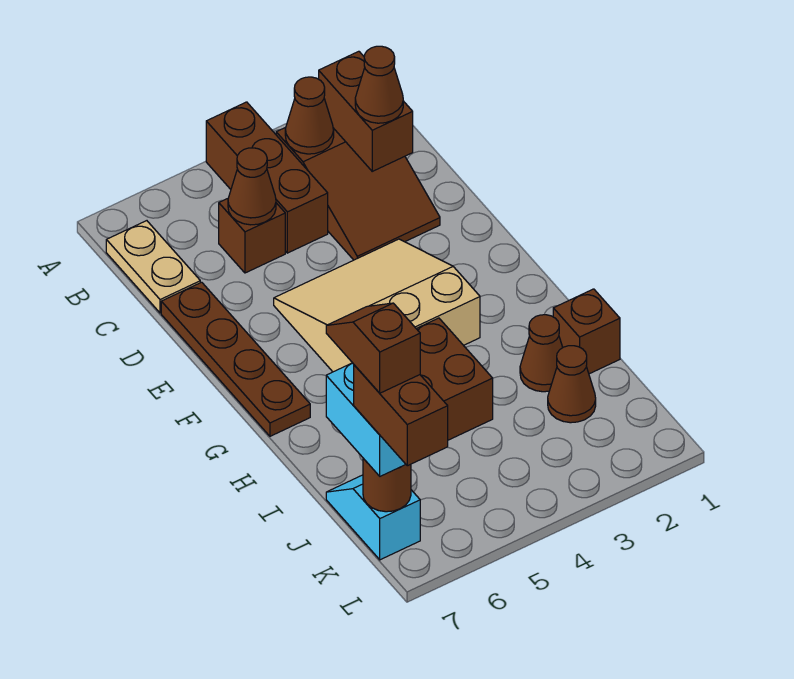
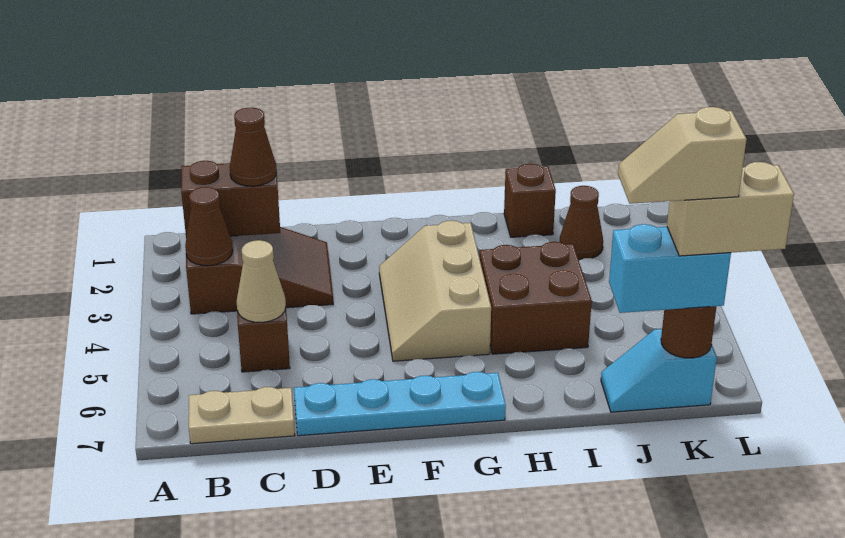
brown 1x3 brick [206,102,328,253] -> none
brown 1x1 cone [228,148,276,225] -> tan 1x1 cone [236,240,286,322]
brown 1x4 plate [161,282,310,436] -> cyan 1x4 plate [294,372,506,436]
tan 3x3 slope [274,239,480,372] -> tan 2x3 slope [379,221,491,361]
brown 1x1 cone [520,315,563,392] -> none
brown 1x2 slope [326,303,420,393] -> tan 1x2 slope [618,107,747,204]
brown 1x2 brick [354,365,448,466] -> tan 1x2 brick [667,162,794,256]

